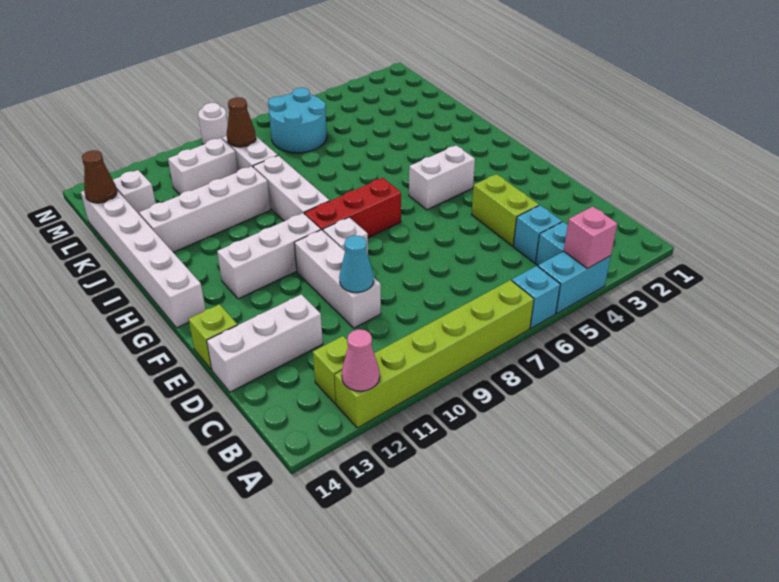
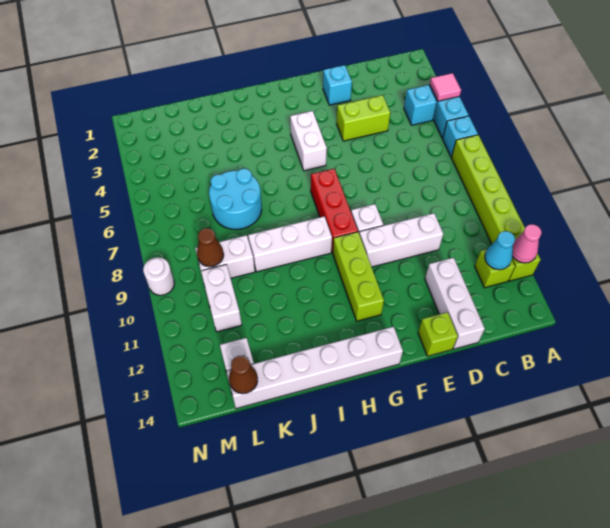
pink 1x1 brick [564,207,617,269] -> pink 1x1 tile [430,73,461,101]
cyan 1x1 brick [513,205,562,263] -> cyan 1x1 brick moved to [323,65,352,105]
cyan 1x1 cone [339,235,374,293] -> cyan 1x1 cone moved to [485,231,515,270]
white 1x3 brick [217,213,321,299] -> lime 1x3 brick [333,232,384,321]
white 1x4 brick [139,166,270,252] -> none
cyan 2x2 round brick [268,88,327,153] -> cyan 2x2 round brick moved to [209,169,262,230]

